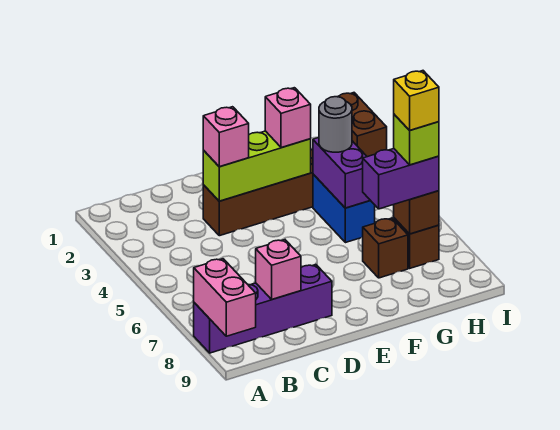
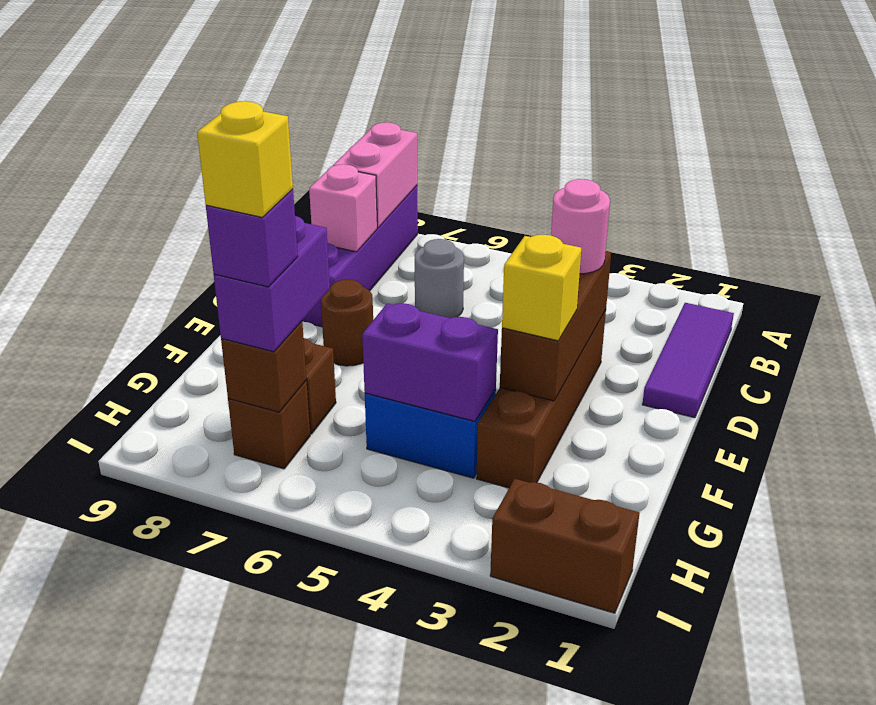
pink 1x2 brick [194,259,256,336] -> pink 1x2 brick turned to [333,122,417,228]
none -> purple 1x3 tile [642,303,734,418]
lime 1x3 brick [203,131,311,201] -> brown 1x3 brick [500,251,611,401]
pink 1x1 brick [203,107,249,167] -> pink 1x1 round brick [551,179,610,274]
none -> brown 1x1 round brick [321,280,373,366]
pink 1x1 brick [265,88,311,148] -> yellow 1x1 brick [502,235,581,341]
grey 1x1 round brick [319,97,352,152] -> grey 1x1 round brick moved to [415,239,464,318]
lime 1x1 brick [394,115,439,165] -> purple 1x1 brick [206,189,298,287]

